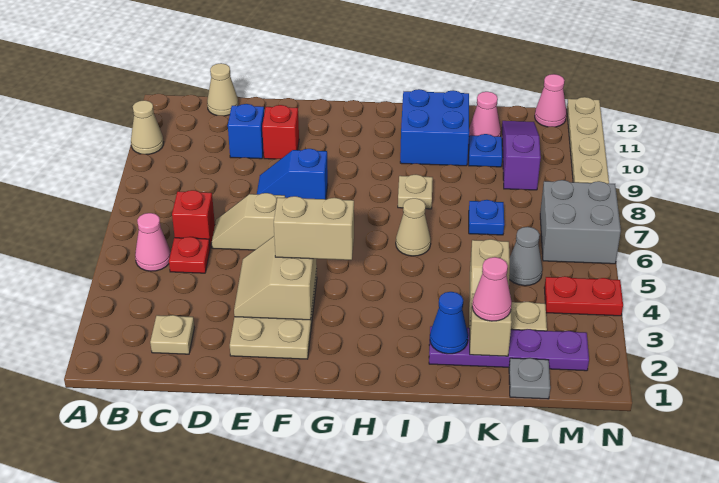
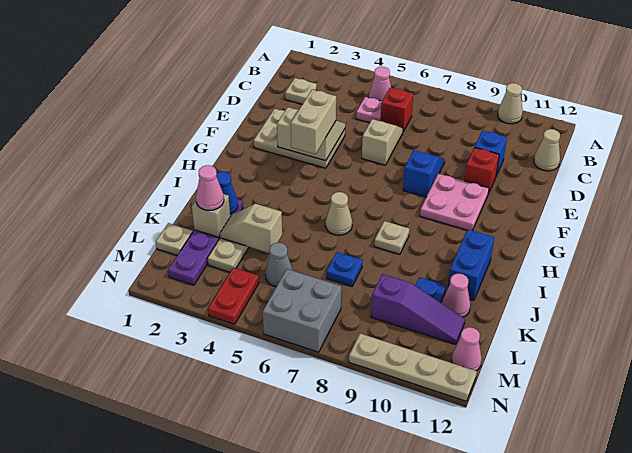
red 1x1 plate [169,237,210,273] -> pink 1x1 plate [356,97,382,123]
none -> pink 2x2 plate [420,174,489,230]
blue 2x2 brick [400,89,469,166] -> blue 1x2 brick [447,230,494,300]
grey 1x1 plate [509,358,550,399] -> tan 1x1 plate [156,223,193,255]

